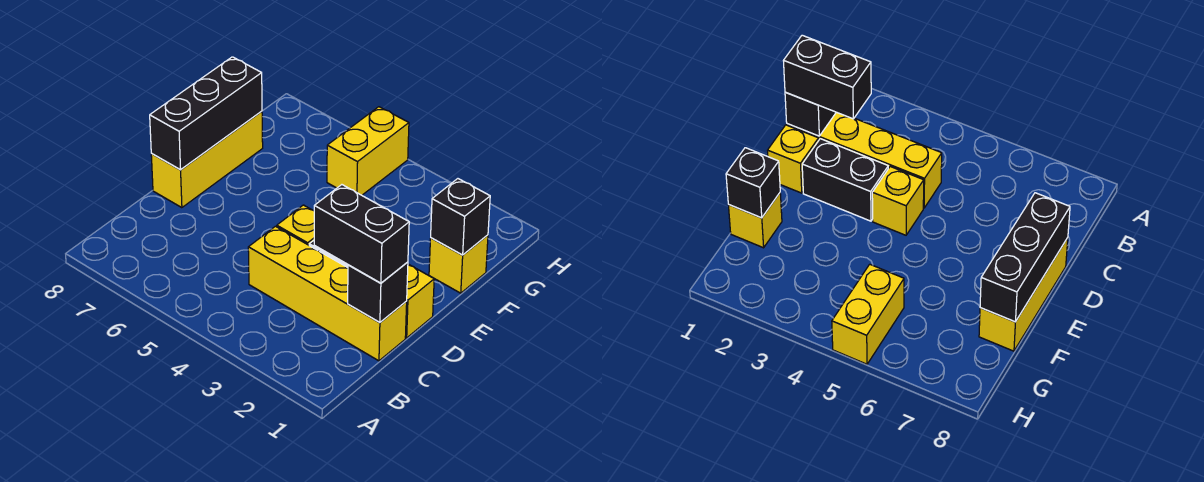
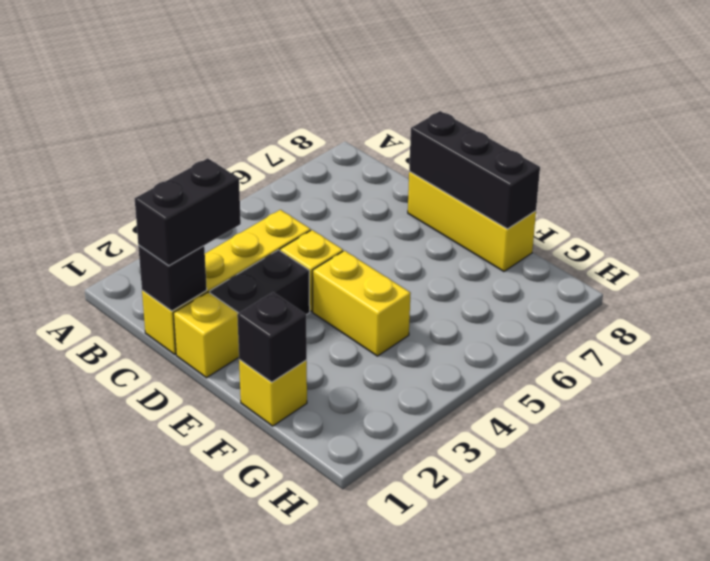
yellow 1x2 brick [327,107,409,195] -> yellow 1x2 brick moved to [313,251,411,356]

